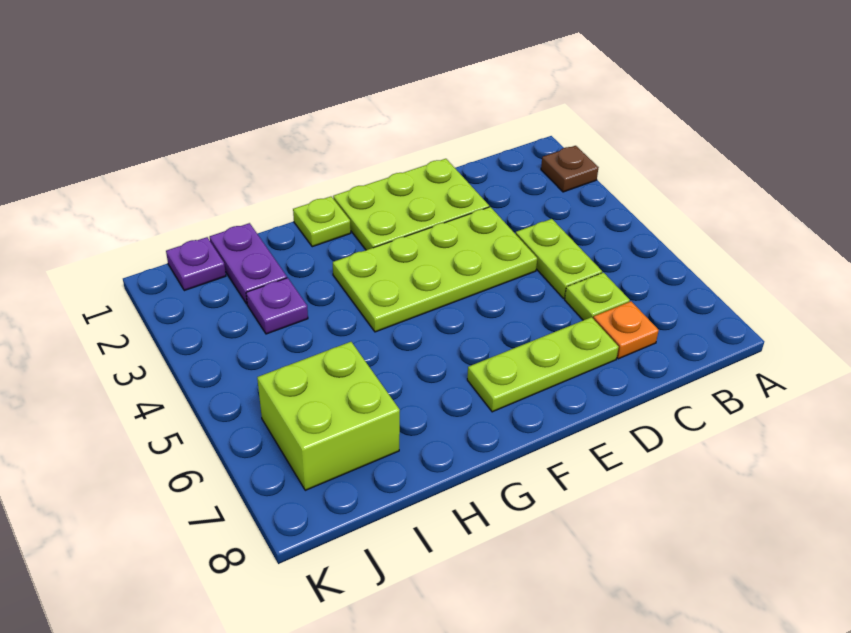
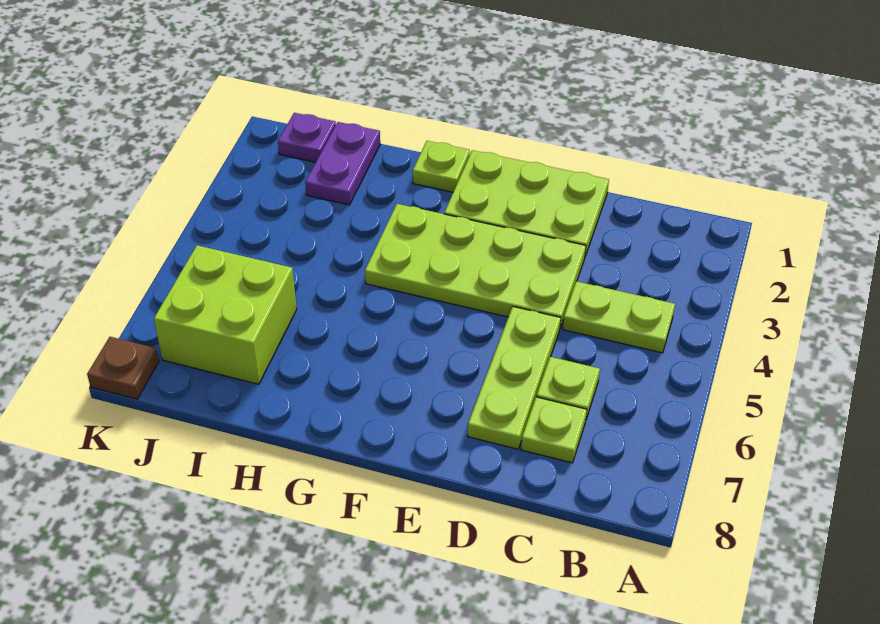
brown 1x1 plate [541,146,599,192] -> brown 1x1 plate moved to [87,337,159,399]
lime 1x2 plate [516,219,602,298] -> lime 1x2 plate turned to [563,281,675,353]
orange 1x1 plate [593,301,659,359] -> lime 1x1 plate [521,397,587,463]
lime 1x3 plate [467,317,619,412] -> lime 1x3 plate turned to [468,307,561,449]
purple 1x1 plate [246,278,308,334] -> none

